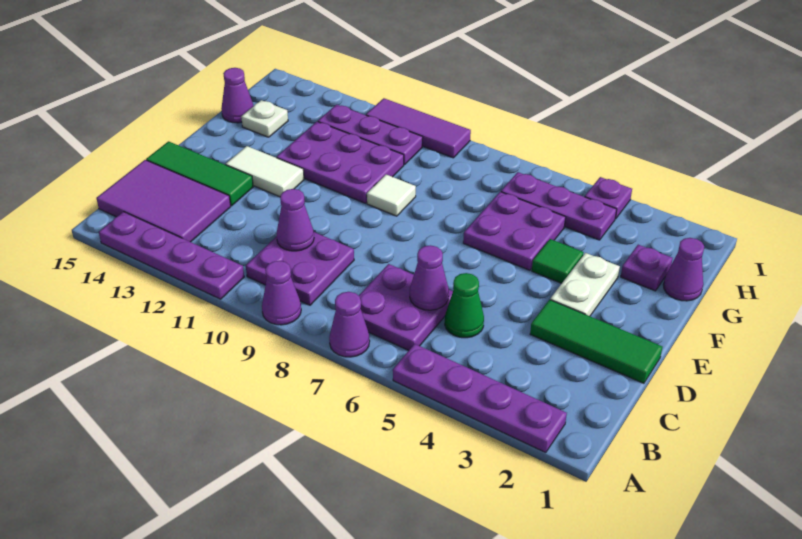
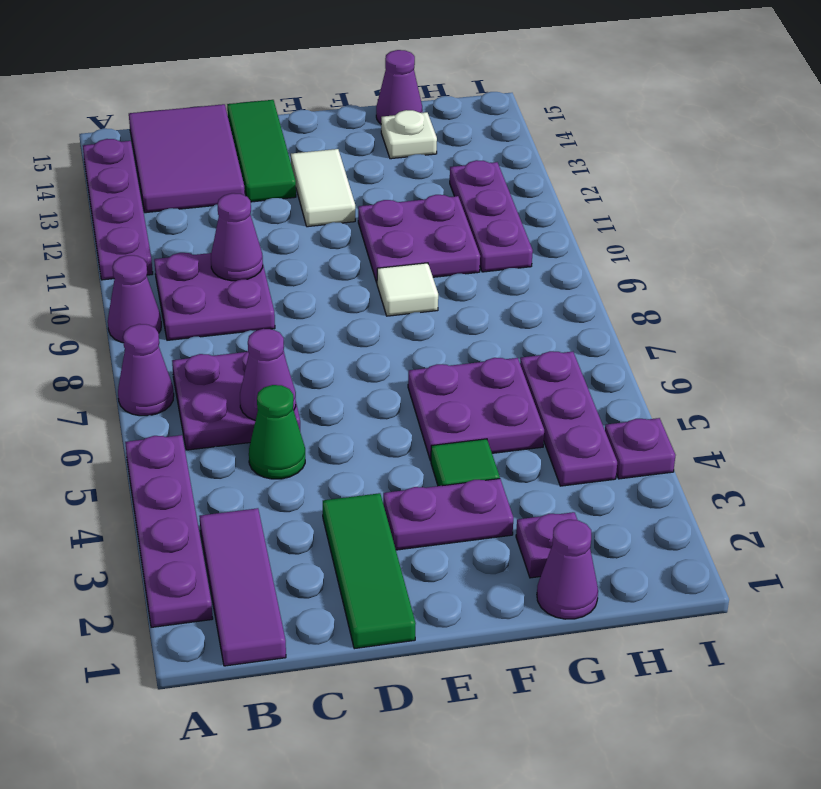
white 1x2 plate [550,253,620,316] -> purple 1x2 plate [383,479,513,550]
purple 2x3 plate [277,122,404,203] -> purple 2x2 plate [358,195,480,283]
purple 1x3 tile [366,98,471,158] -> purple 1x3 tile moved to [200,508,286,666]

